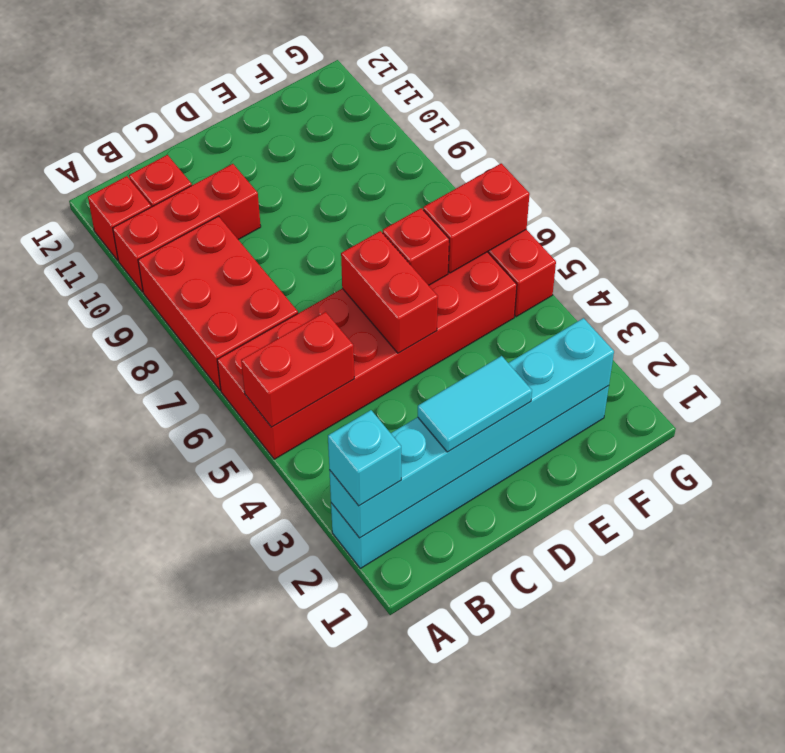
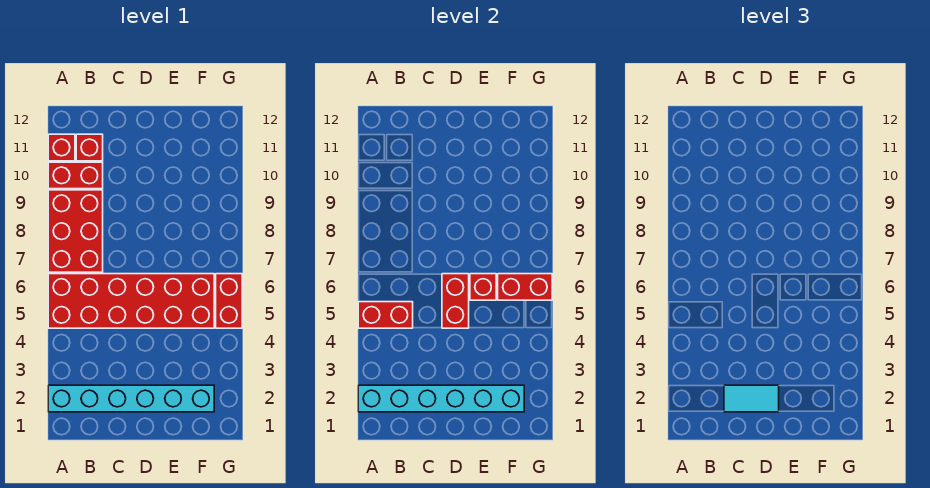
cyan 1x1 brick [328,410,401,506] -> none
red 1x3 brick [113,164,261,292] -> red 1x2 brick [48,162,103,189]

